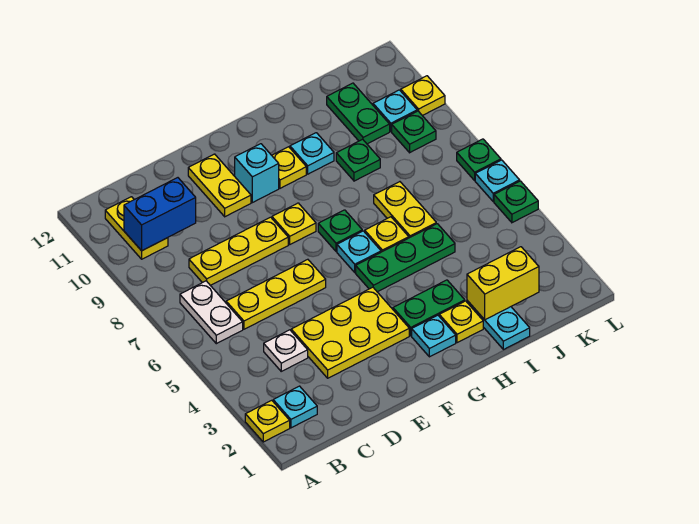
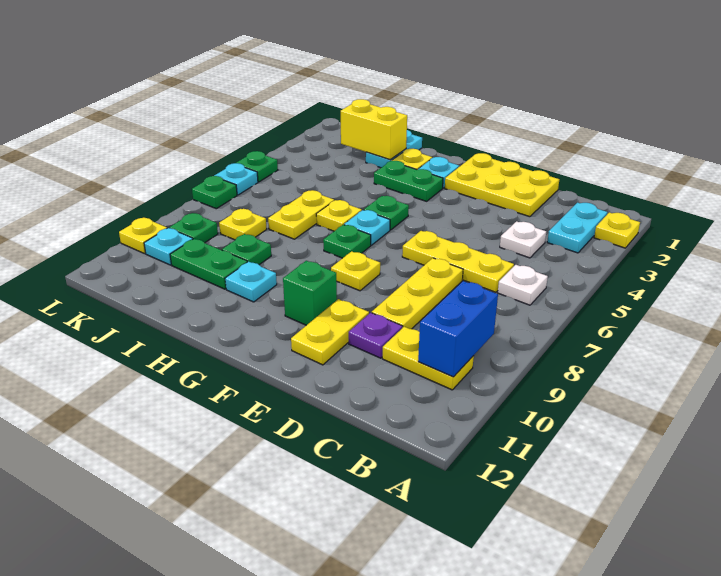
cyan 1x1 plate [273,386,317,428] -> cyan 1x2 plate [547,203,607,253]
white 1x2 plate [180,281,243,344] -> white 1x1 plate [498,265,548,305]
yellow 1x2 plate [105,197,168,259] -> yellow 1x2 plate turned to [382,327,474,390]
blue 1x2 brick [124,178,196,251] -> blue 1x2 brick turned to [418,281,498,377]
yellow 1x3 plate [189,217,288,285] -> yellow 1x3 plate turned to [372,258,463,329]
yellow 2x3 plate [291,287,409,378] -> yellow 2x3 plate moved to [445,153,559,217]
none -> purple 1x1 plate [349,313,402,358]
cyan 1x1 brick [235,144,279,203] -> green 1x1 brick [283,261,337,325]
green 1x3 plate [356,224,455,292] -> green 1x1 plate [364,196,409,230]
yellow 1x1 plate [272,147,306,188] -> yellow 1x1 plate moved to [219,209,267,240]
green 1x2 plate [327,83,390,144] -> green 1x2 plate turned to [170,239,247,289]

